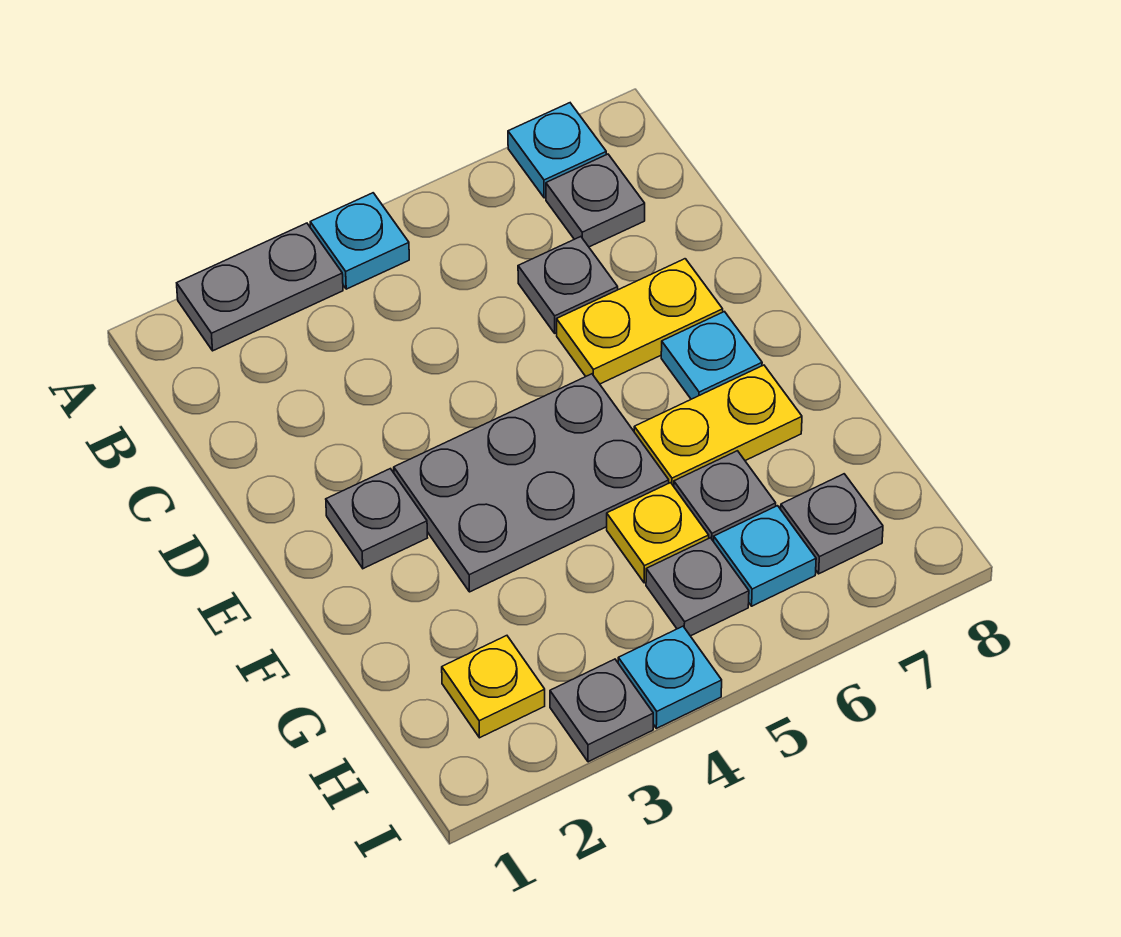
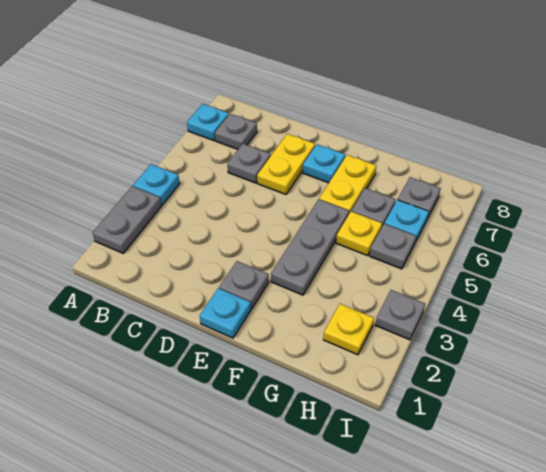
grey 2x3 plate [394,374,669,592] -> grey 1x3 plate [271,199,349,295]
cyan 1x1 plate [618,626,722,728] -> cyan 1x1 plate moved to [200,288,251,338]

